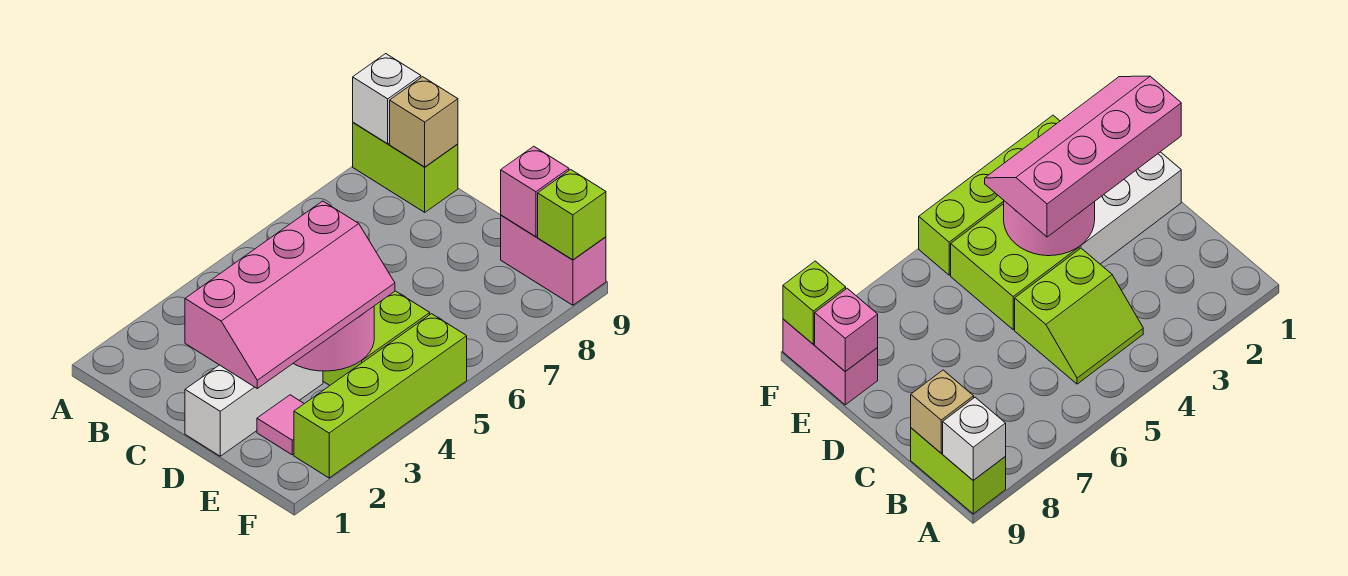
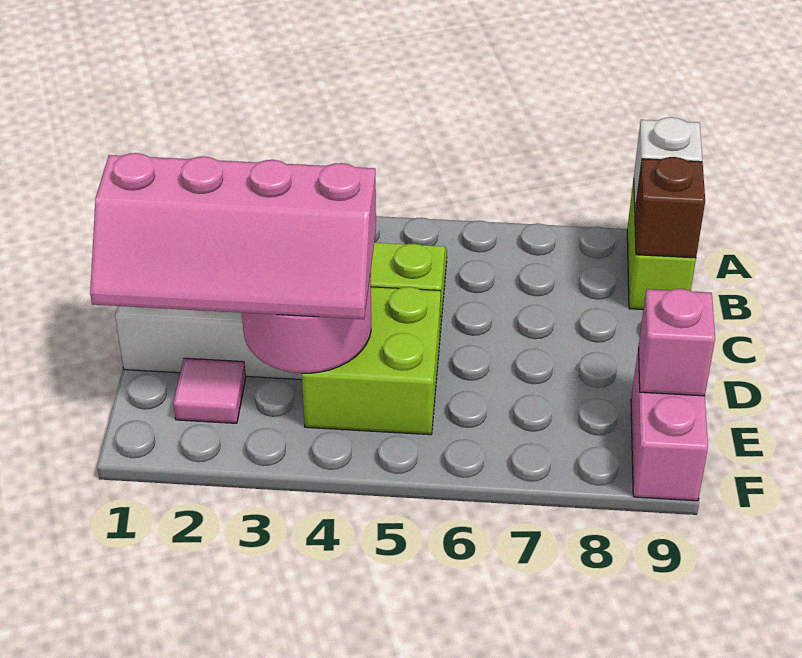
tan 1x1 brick [390,77,458,167] -> brown 1x1 brick [635,157,705,258]
lime 1x4 brick [294,314,467,478] -> none
lime 1x1 brick [538,170,606,260] -> none

